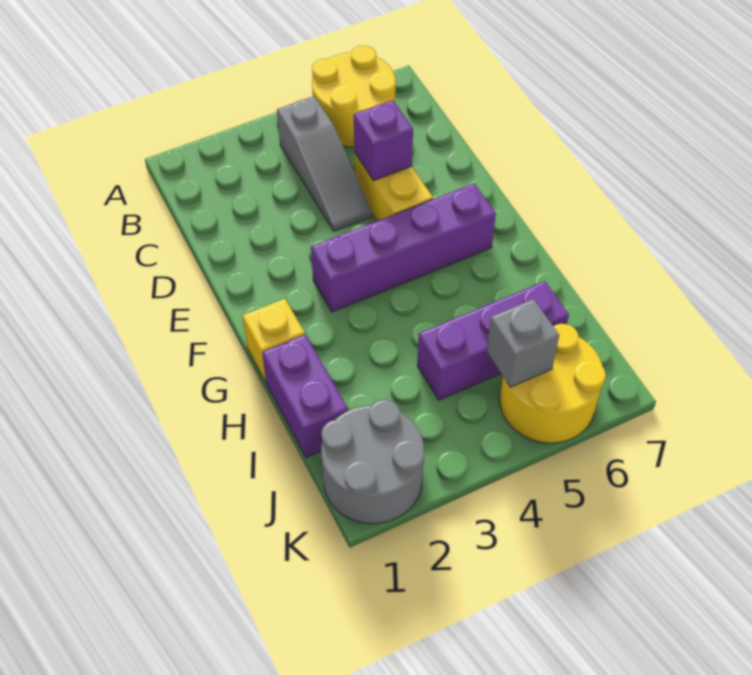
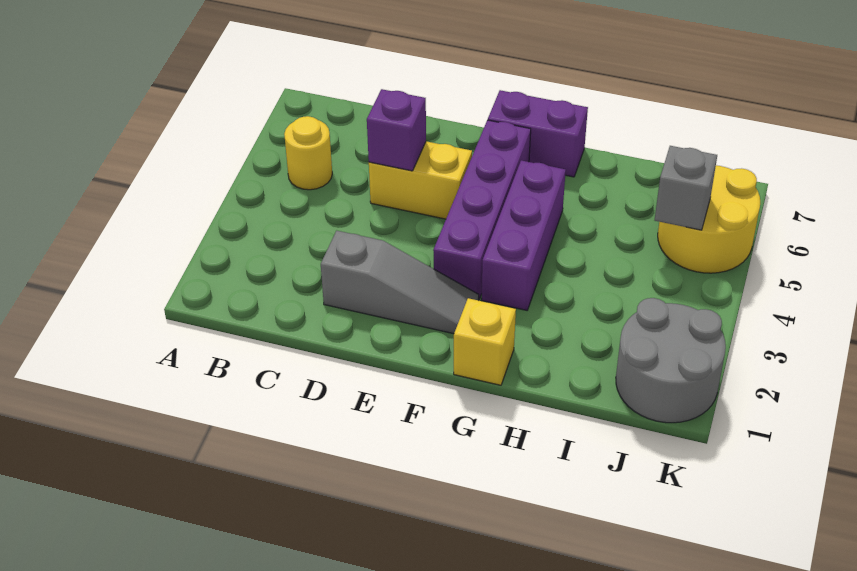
yellow 2x2 round brick [312,45,396,147] -> yellow 1x1 round brick [284,116,332,190]
grey 1x3 slope [277,96,372,231] -> grey 1x3 slope moved to [321,231,479,334]
purple 1x2 brick [262,334,348,458] -> purple 1x2 brick moved to [488,90,588,177]
purple 1x3 brick [417,281,569,400] -> purple 1x3 brick moved to [482,160,566,310]

